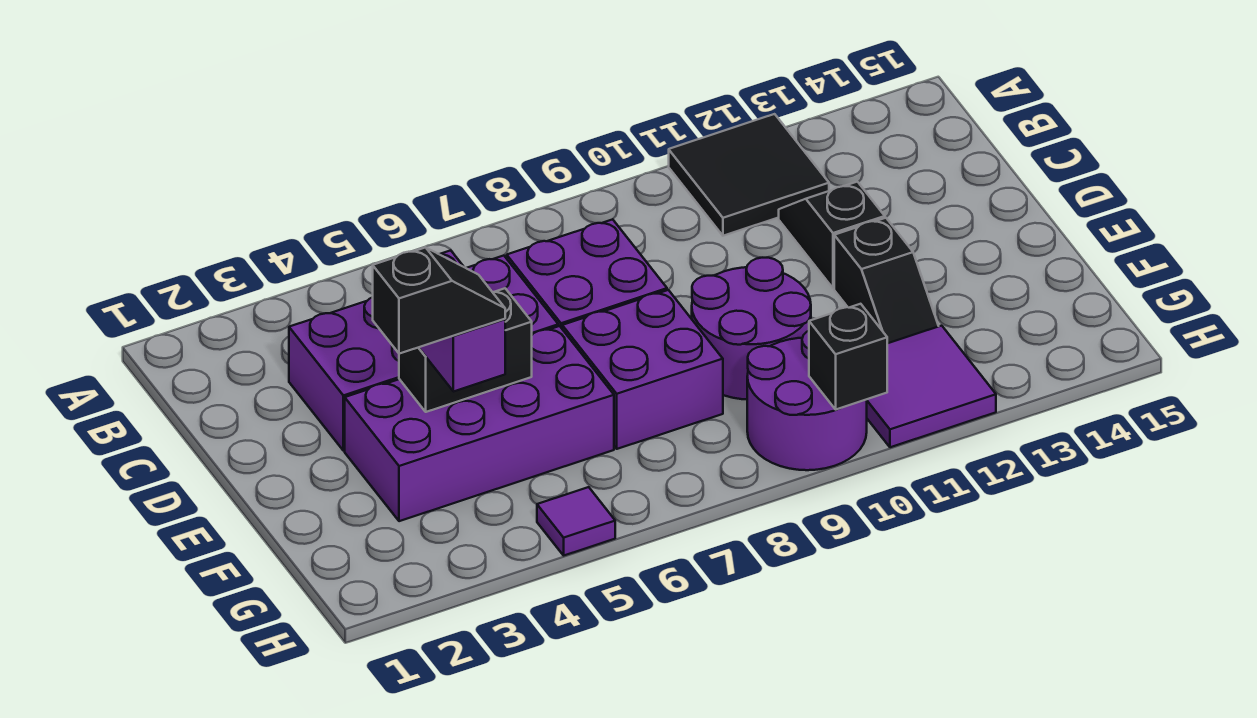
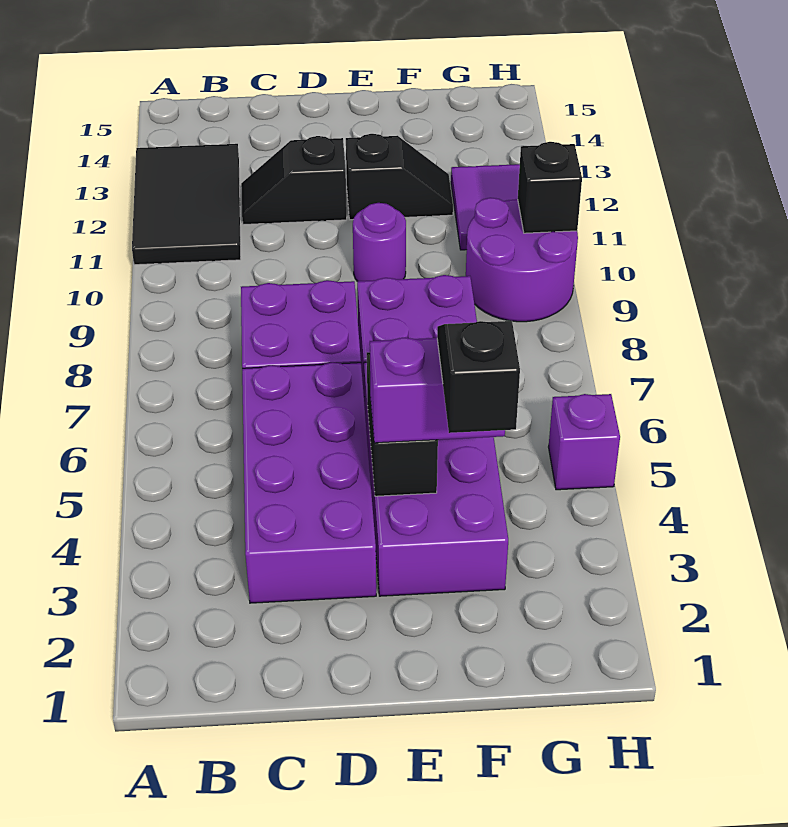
black 2x2 tile [669,114,829,236] -> black 2x3 tile [132,144,241,265]
purple 2x2 round brick [692,258,811,399] -> purple 1x1 round brick [353,203,406,281]
purple 1x1 tile [537,487,615,555] -> purple 1x1 brick [549,394,620,490]

